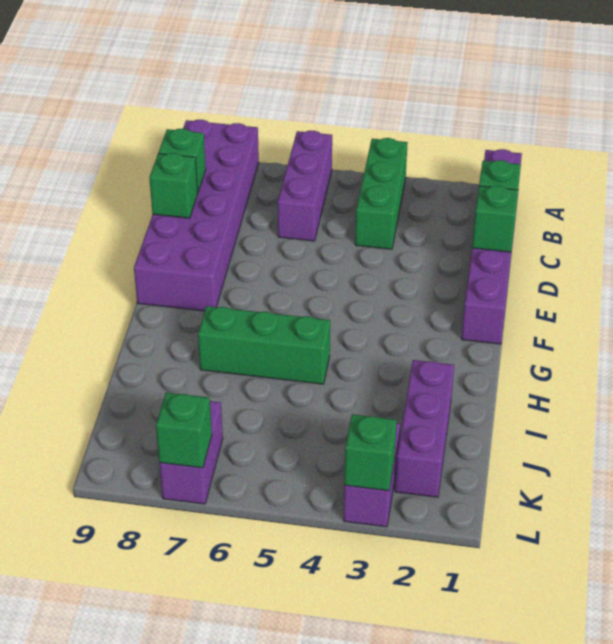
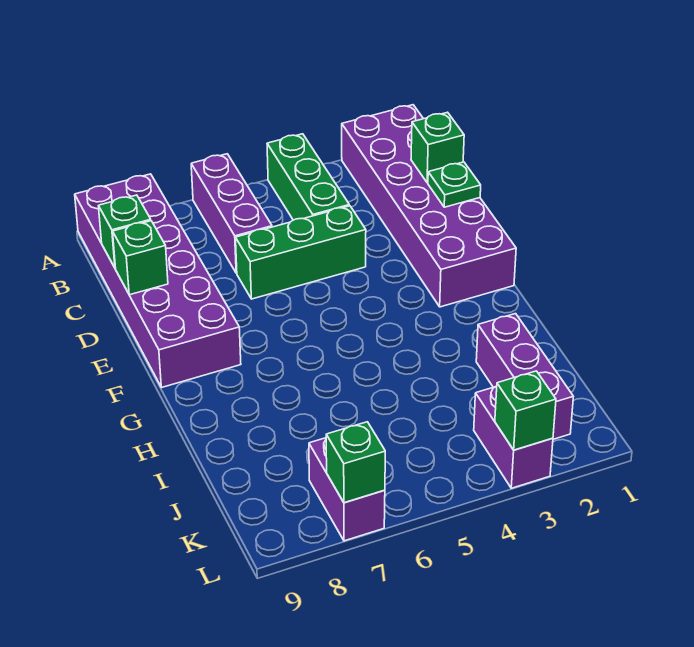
purple 1x6 brick [462,149,522,344] -> purple 2x6 brick [342,105,516,307]
green 1x1 brick [472,186,518,252] -> green 1x1 plate [428,162,481,207]
green 1x3 brick [198,306,330,384] -> green 1x3 brick moved to [236,206,366,299]

